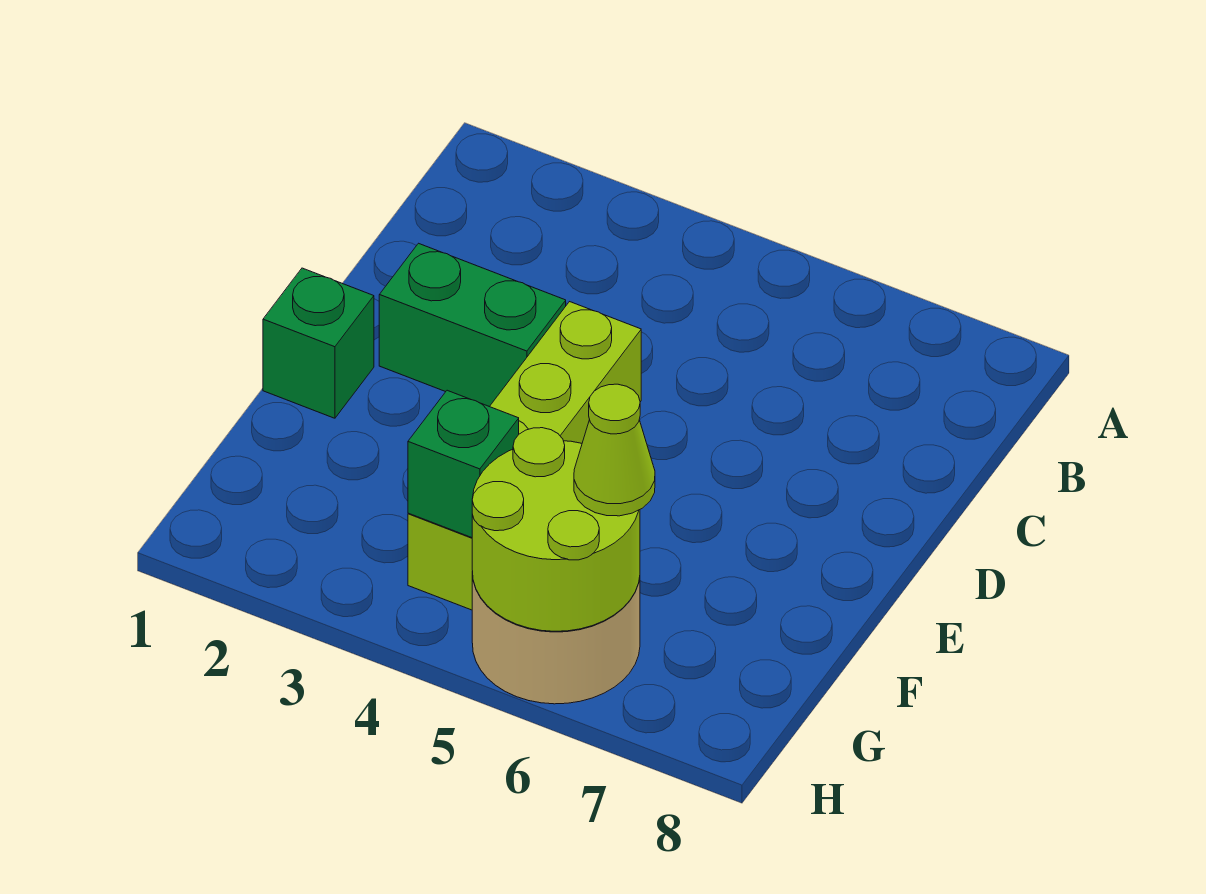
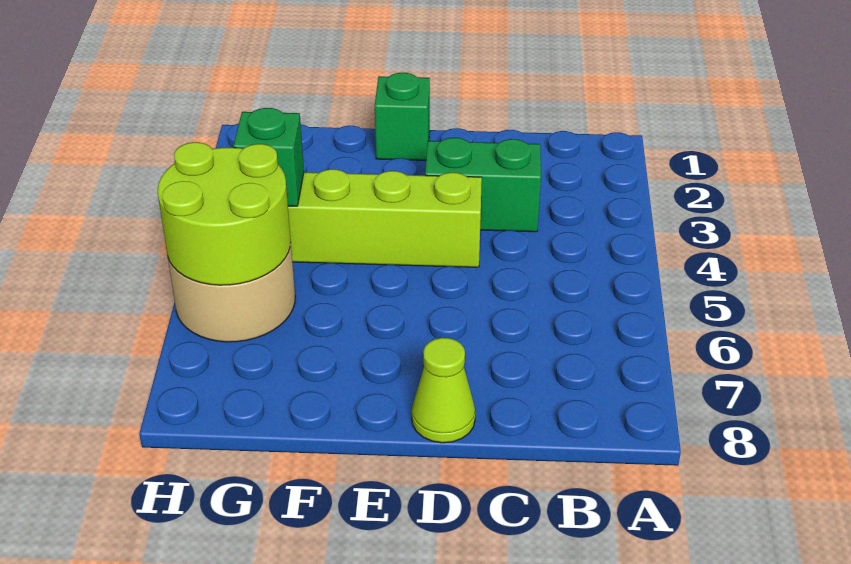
green 1x2 brick [379,243,566,407] -> green 1x2 brick turned to [425,138,541,232]
lime 1x1 cone [574,384,655,516] -> lime 1x1 cone moved to [412,338,475,443]

